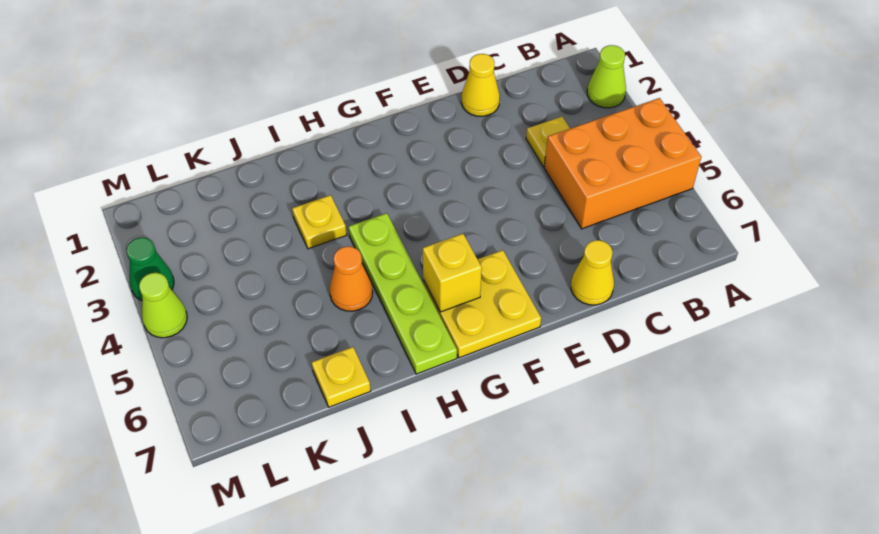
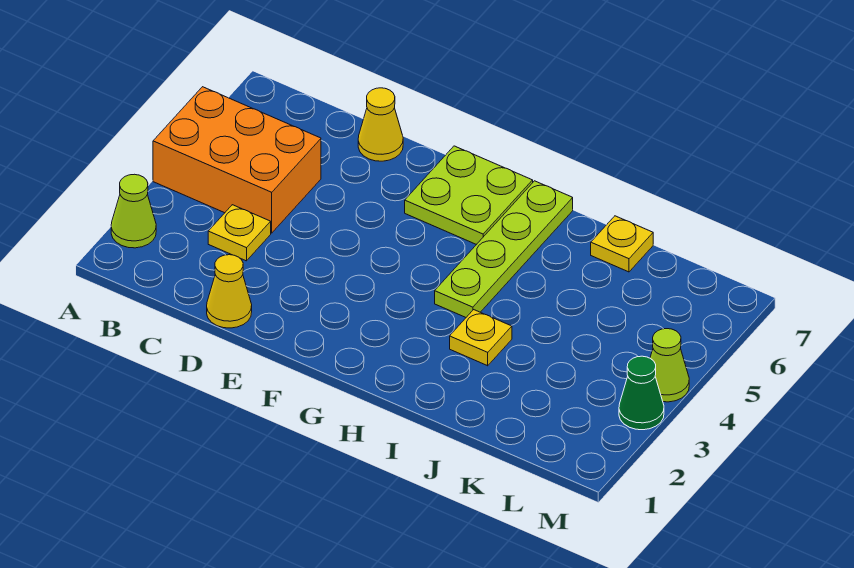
yellow 2x2 plate [423,250,541,358] -> lime 2x2 plate [405,146,533,245]
yellow 1x1 brick [423,234,482,312] -> none
orange 1x1 cone [329,246,373,311] -> none

